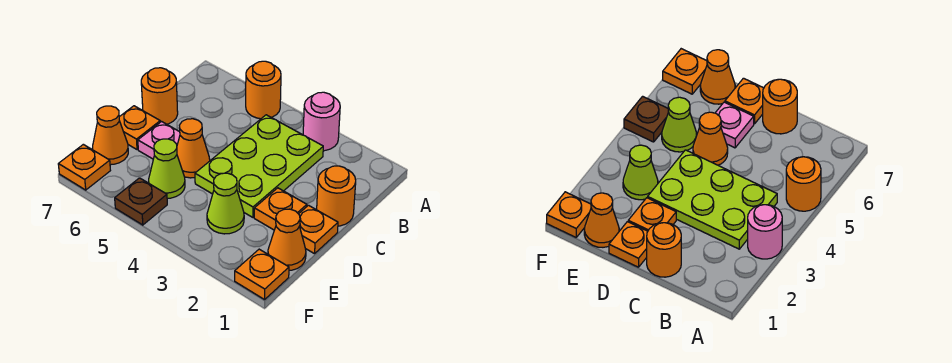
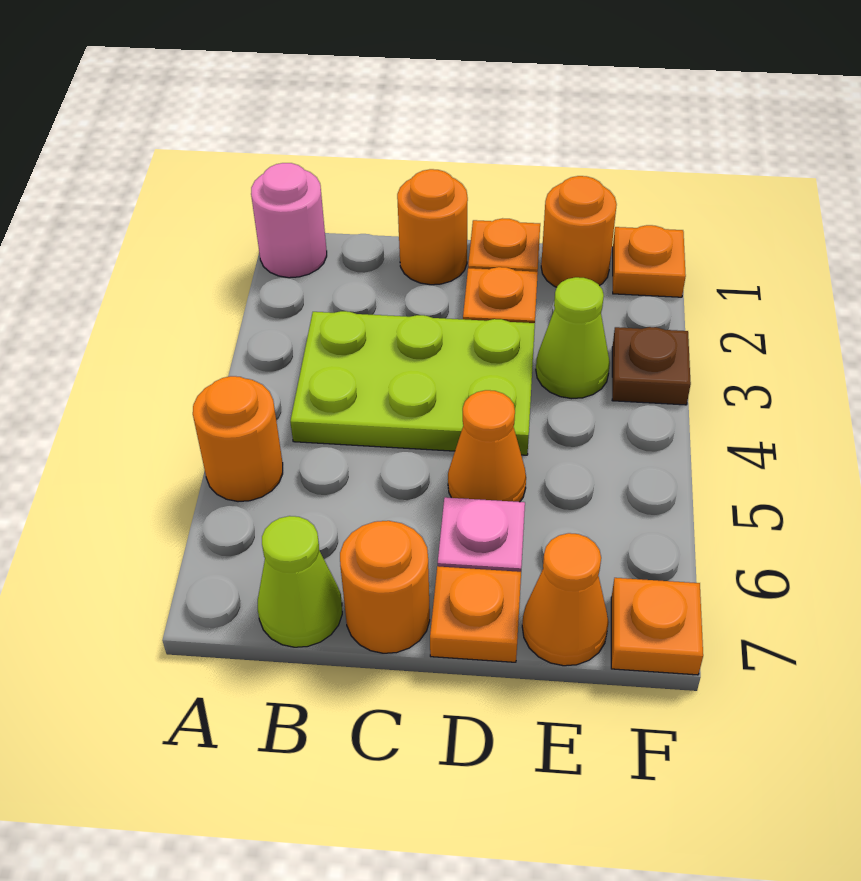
pink 1x1 round brick [303,92,340,151] -> pink 1x1 round brick moved to [251,163,327,278]
orange 1x1 cone [268,209,306,270] -> orange 1x1 round brick [541,176,617,287]
lime 1x1 cone [149,139,185,198] -> lime 1x1 cone moved to [258,516,342,647]
brown 1x1 plate [115,178,167,225] -> brown 1x1 plate moved to [612,327,691,405]

